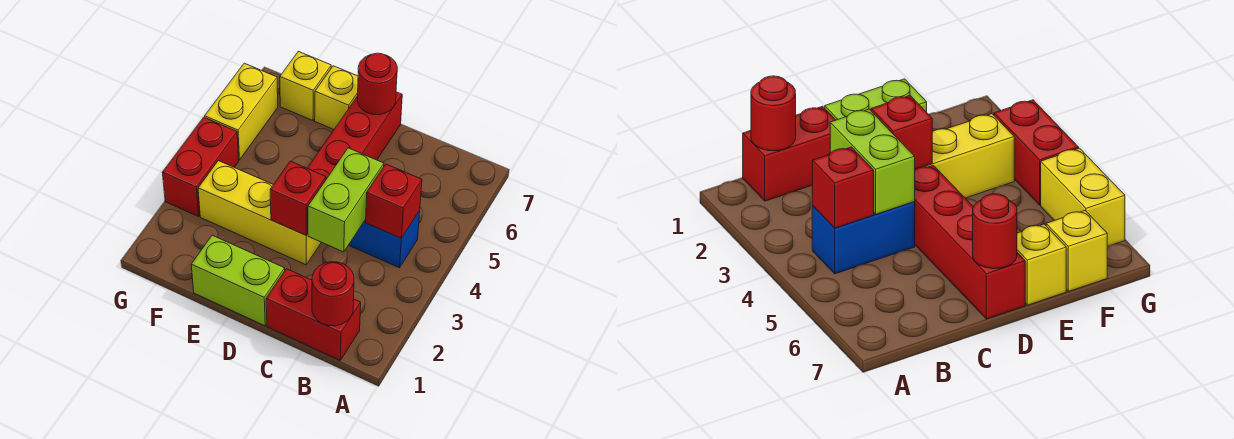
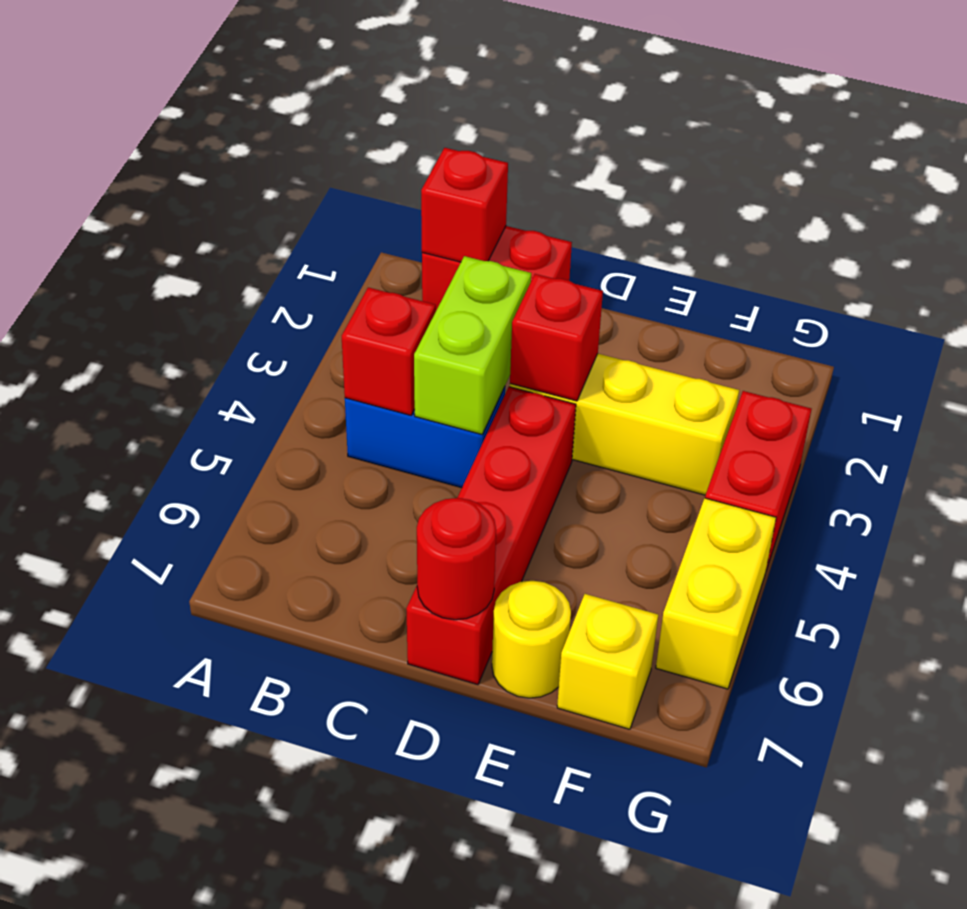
red 1x1 round brick [312,262,354,326] -> red 1x1 brick [421,148,508,262]
lime 1x2 brick [191,235,285,326] -> none
yellow 1x1 brick [315,66,358,129] -> yellow 1x1 round brick [492,581,571,698]

